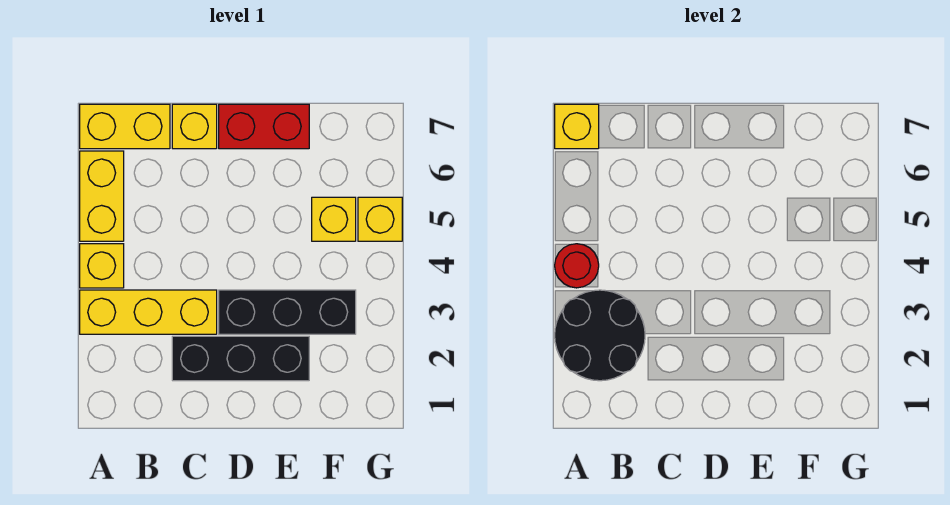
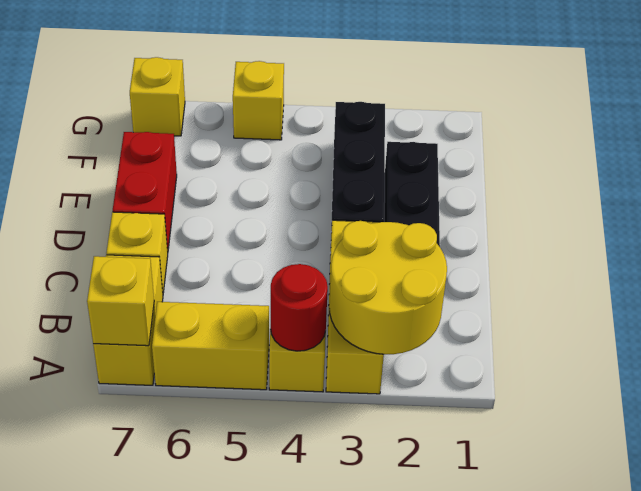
black 2x2 round brick [555,290,645,381] -> yellow 2x2 round brick [329,221,447,355]
yellow 1x1 brick [312,197,356,241] -> yellow 1x1 brick moved to [130,57,185,136]

